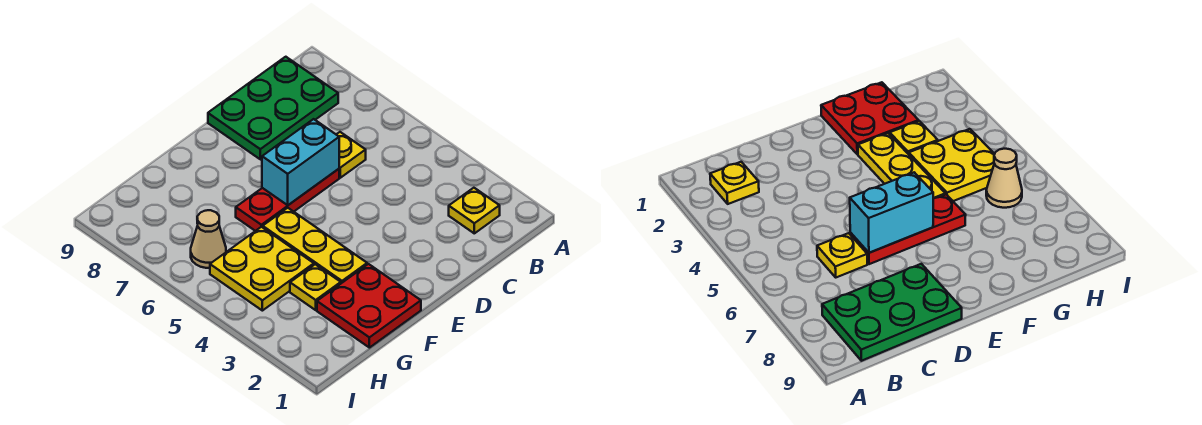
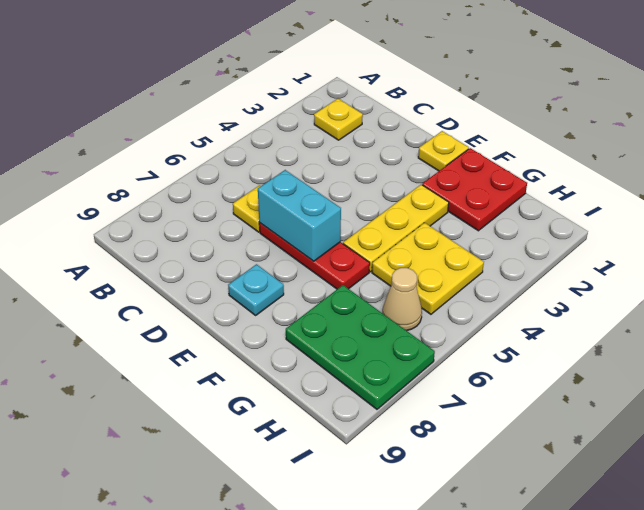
green 2x3 plate [208,57,338,159] -> green 2x3 plate moved to [286,285,435,409]
none -> cyan 1x1 plate [228,264,284,315]
yellow 1x1 plate [290,264,341,310] -> yellow 1x1 plate moved to [418,131,469,171]

